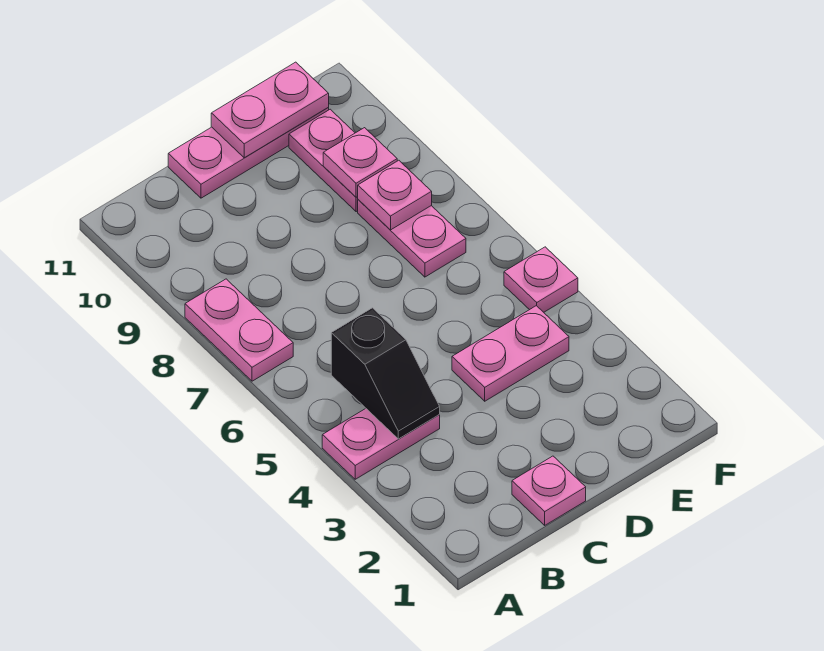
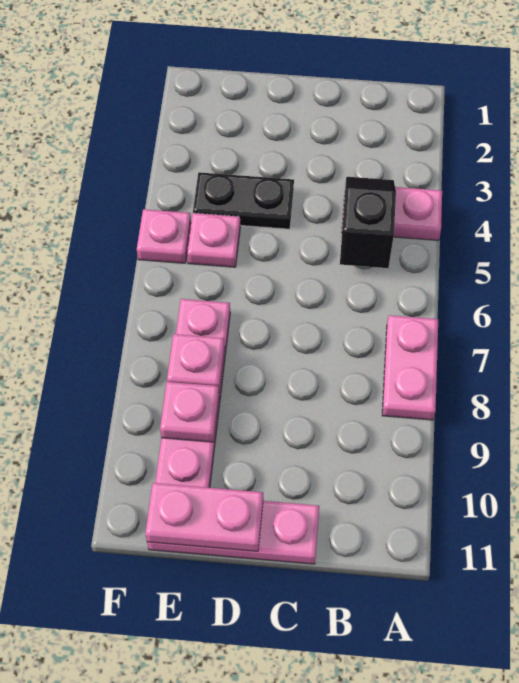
pink 1x1 plate [512,456,586,525] -> pink 1x1 plate moved to [187,213,240,267]
pink 1x2 plate [452,306,569,401] -> black 1x2 plate [193,172,294,229]

